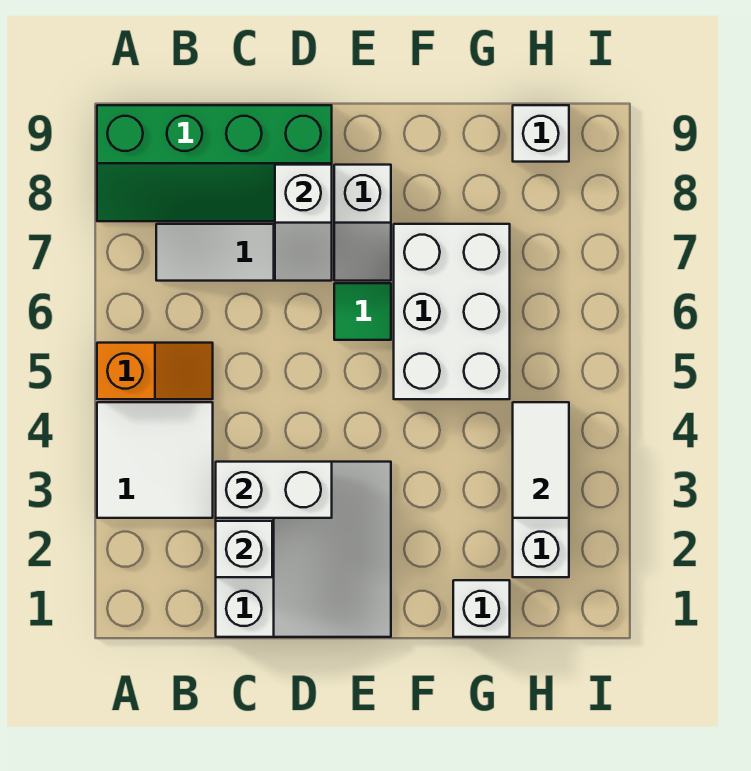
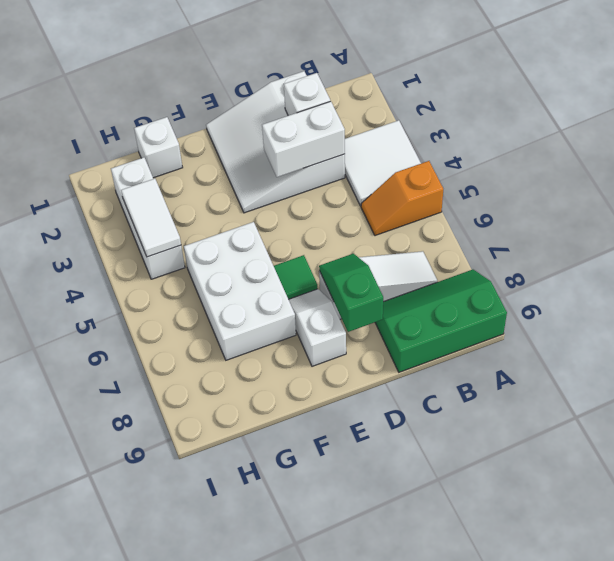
green 2x4 slope [97,105,332,221] -> green 2x3 slope [375,270,507,372]
white 1x2 slope [275,165,332,281] -> green 1x2 slope [319,254,383,332]
white 1x1 brick [513,105,569,162] -> none

